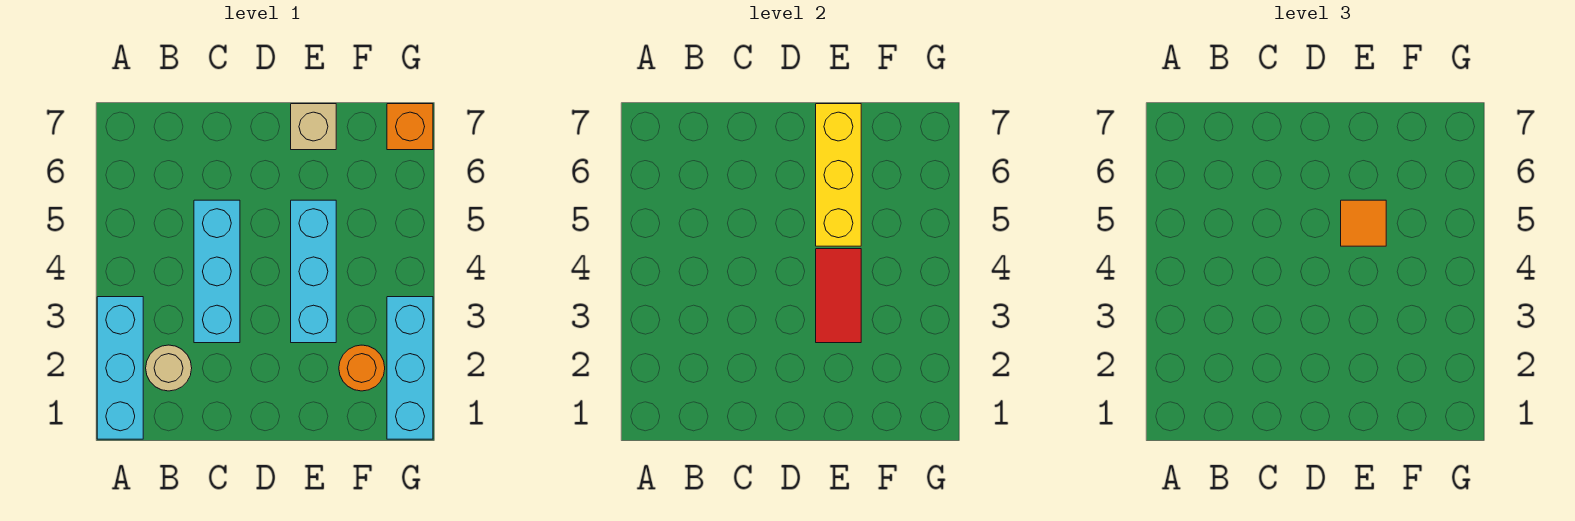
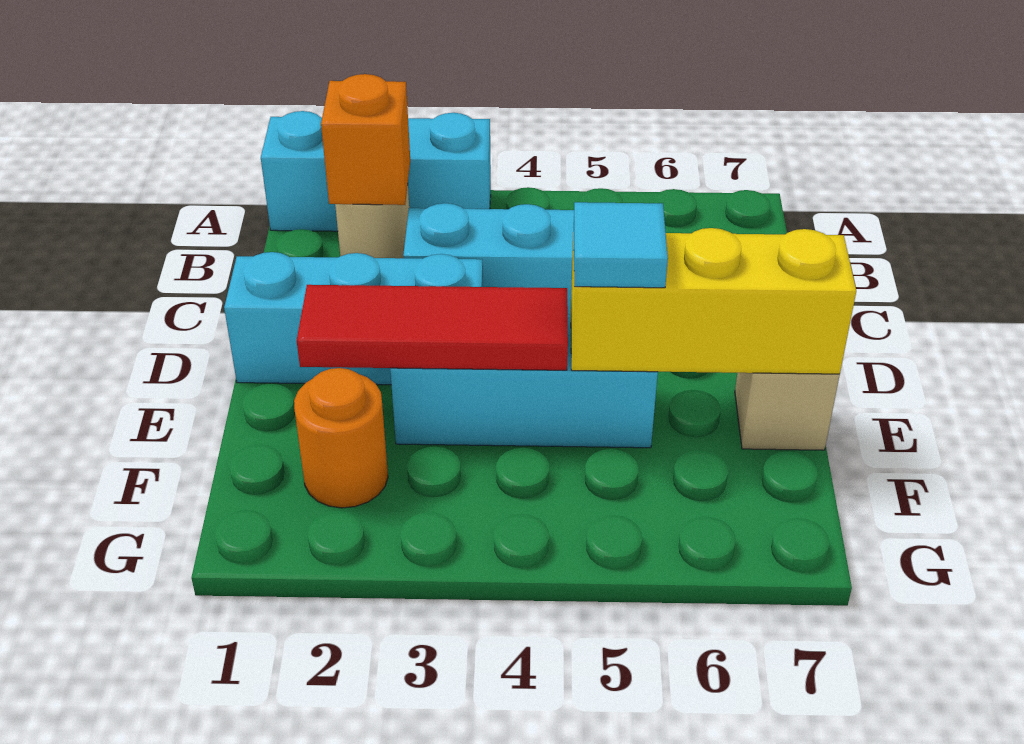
red 1x2 tile [816,249,861,343] -> red 1x3 tile [297,285,568,370]
orange 1x1 tile [1341,200,1386,246] -> cyan 1x1 tile [573,202,668,288]
cyan 1x3 brick [387,297,433,439] -> cyan 1x3 brick moved to [224,252,483,385]
orange 1x1 brick [387,104,433,150] -> orange 1x1 brick moved to [321,74,410,205]

